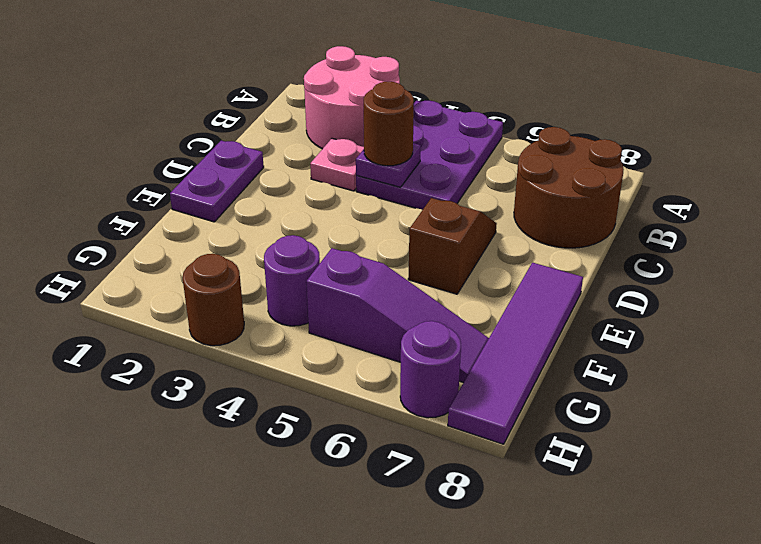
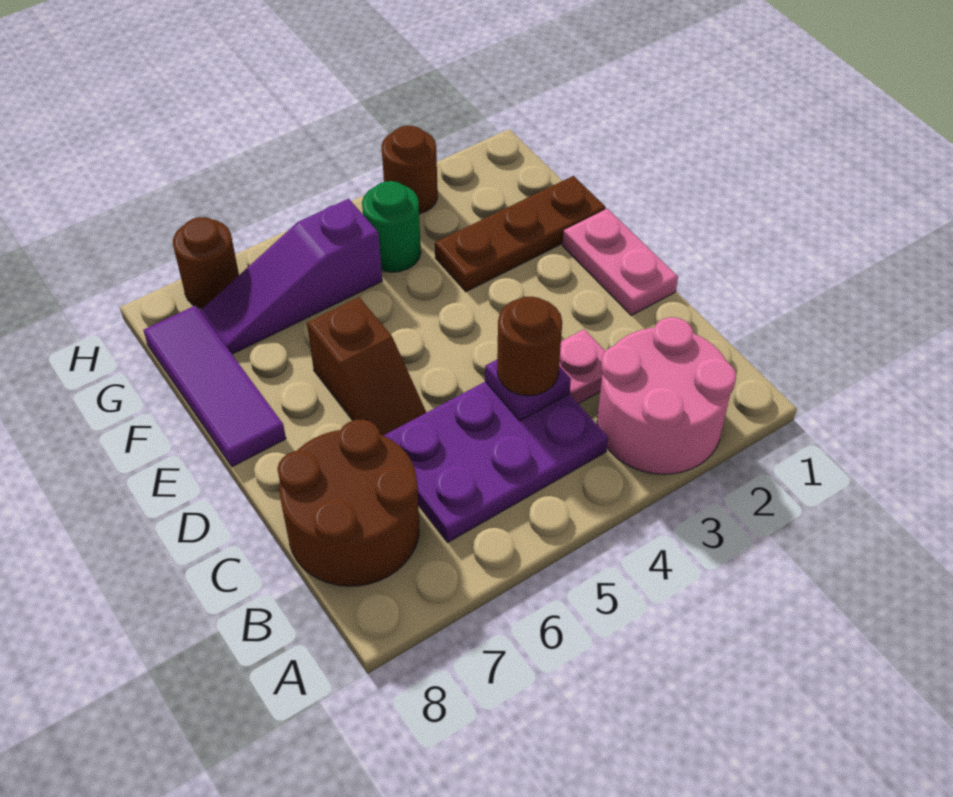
purple 2x3 plate [356,101,503,210] -> purple 2x3 plate turned to [384,382,608,543]
purple 1x2 plate [170,141,264,222] -> pink 1x2 plate [563,209,678,316]
purple 1x4 tile [448,263,583,444] -> purple 1x3 tile [143,305,286,467]
none -> brown 1x3 plate [435,176,606,292]
purple 1x1 round brick [264,235,320,326] -> green 1x1 round brick [362,181,421,272]
purple 1x1 round brick [400,321,461,418] -> brown 1x1 round brick [173,217,239,309]

